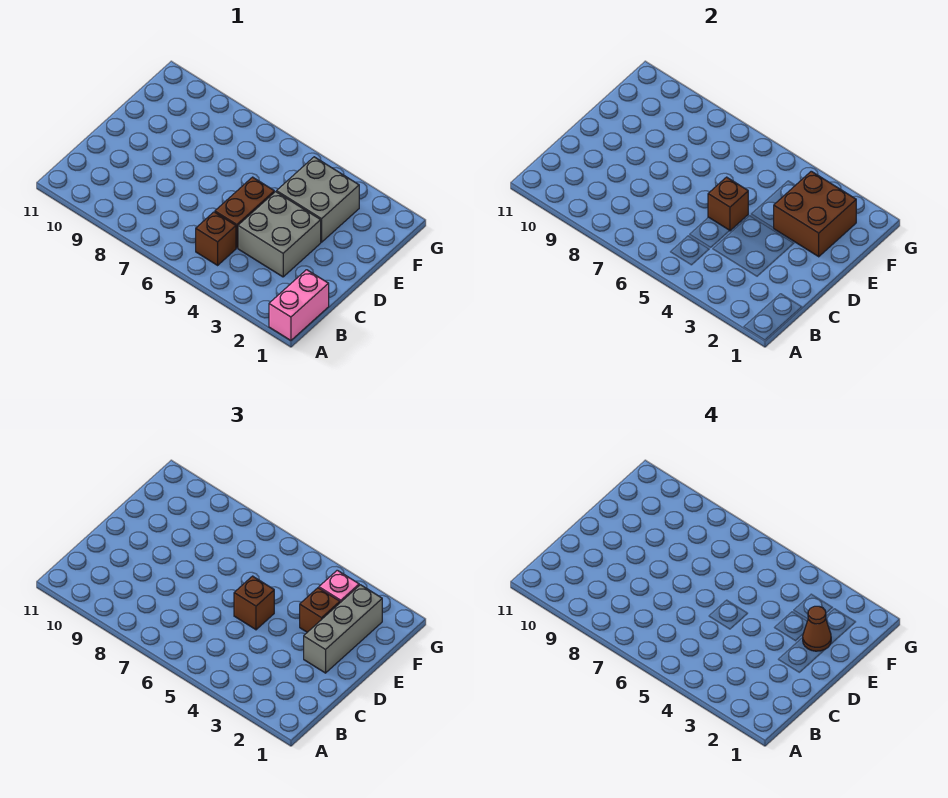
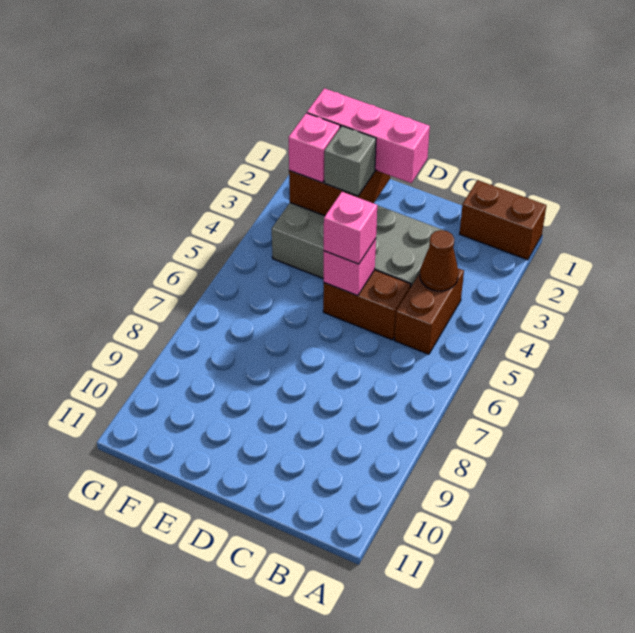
pink 1x2 brick [269,270,329,340] -> brown 1x2 brick [460,180,546,260]
brown 1x1 brick [196,212,236,265] -> brown 1x2 brick [394,268,464,354]
grey 1x3 brick [304,585,382,673] -> pink 1x3 brick [307,88,430,183]
brown 1x1 brick [708,177,748,231] -> pink 1x1 brick [324,239,376,296]
brown 1x1 brick [234,576,274,630] -> pink 1x1 brick [324,192,377,264]
brown 1x1 cone [803,606,831,651] -> brown 1x1 cone moved to [420,230,458,291]
brown 1x1 brick [300,588,340,632] -> grey 1x1 brick [324,126,376,196]

